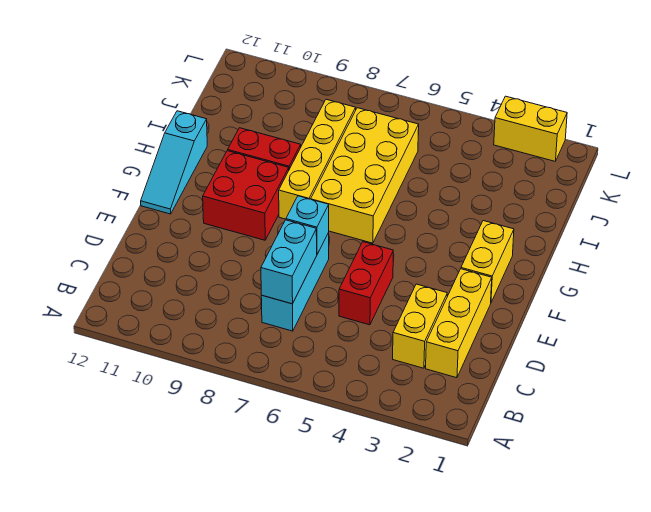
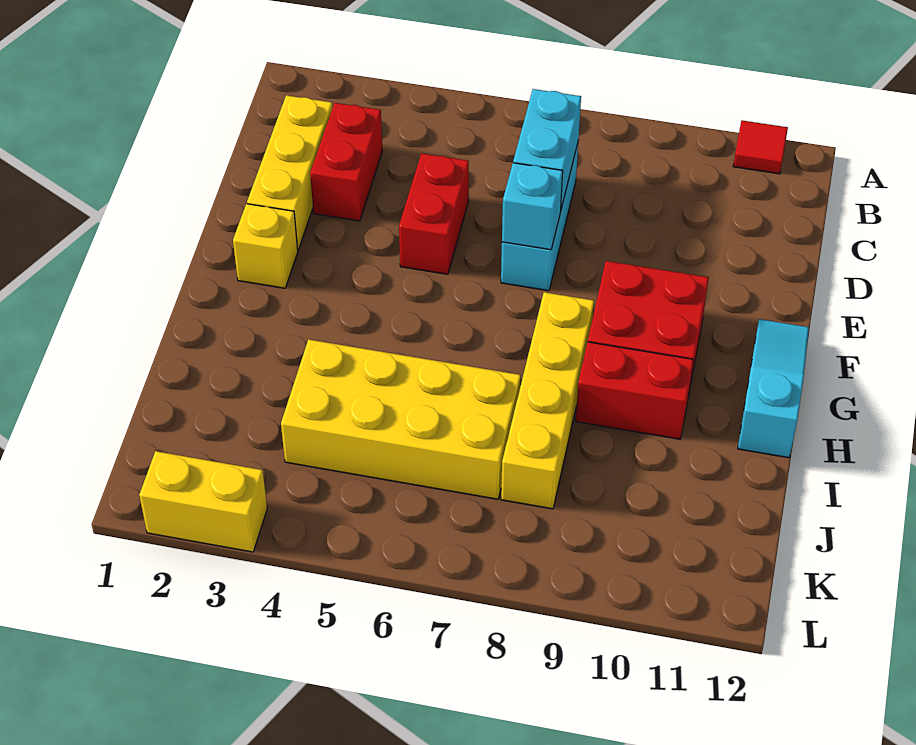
none -> red 1x1 tile [733,120,788,174]
yellow 1x2 brick [393,284,447,368] -> red 1x2 brick [310,103,382,221]
yellow 1x2 brick [461,221,514,302] -> yellow 1x1 brick [233,204,298,288]
yellow 2x4 brick [311,108,419,243] -> yellow 2x4 brick turned to [281,339,521,499]

